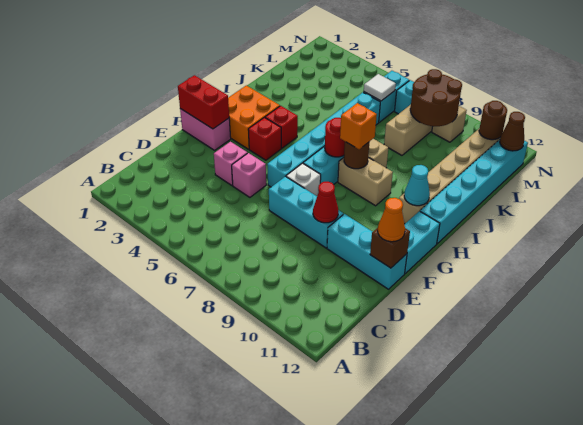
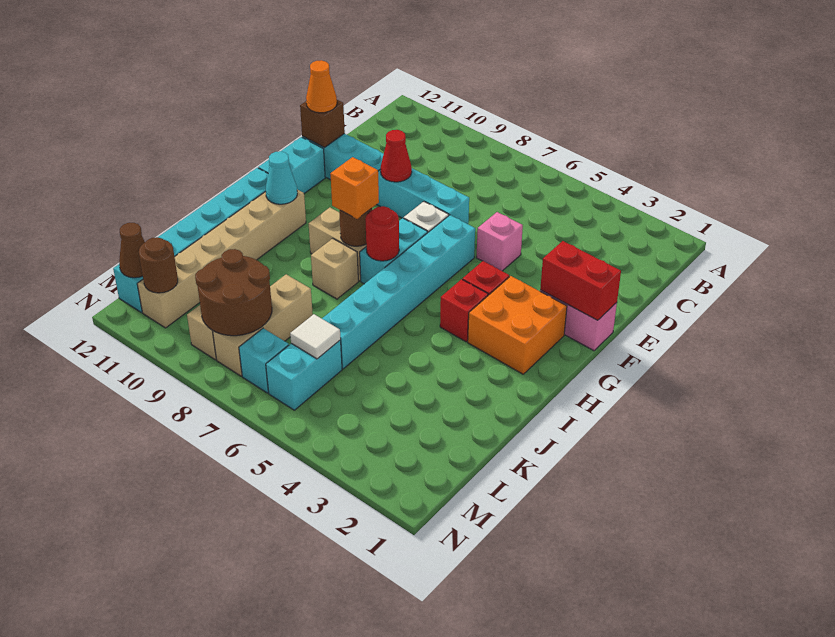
pink 1x1 brick [214,142,247,185] -> none

